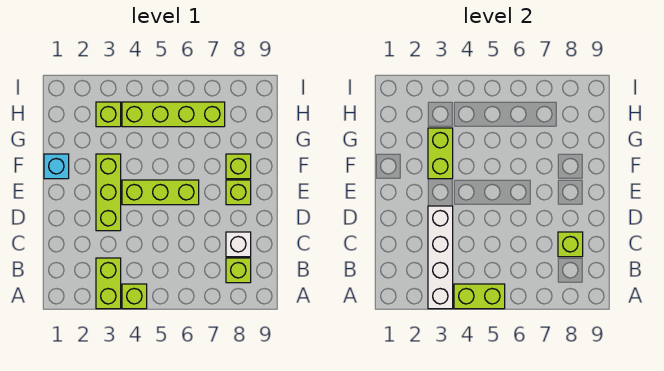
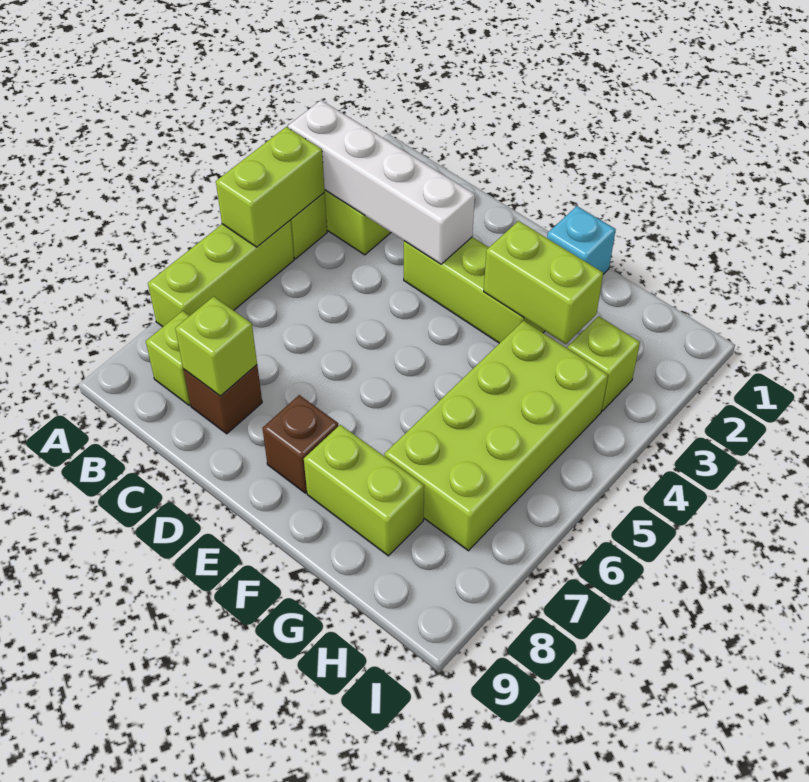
white 1x1 brick [226,232,251,257] -> brown 1x1 brick [183,365,262,434]
lime 1x3 brick [122,180,199,205] -> lime 1x3 brick moved to [148,221,294,327]
lime 1x1 brick [226,180,251,205] -> brown 1x1 brick [262,395,338,493]
lime 1x1 brick [226,154,251,179] -> lime 1x2 brick [304,425,424,556]
lime 1x4 brick [122,102,225,127] -> lime 2x4 brick [384,320,608,551]

